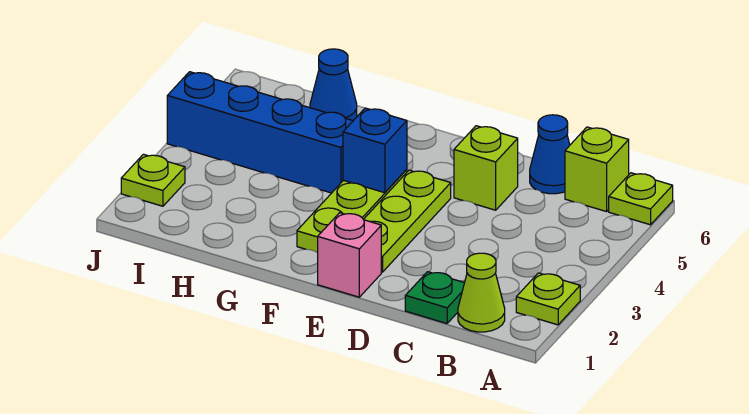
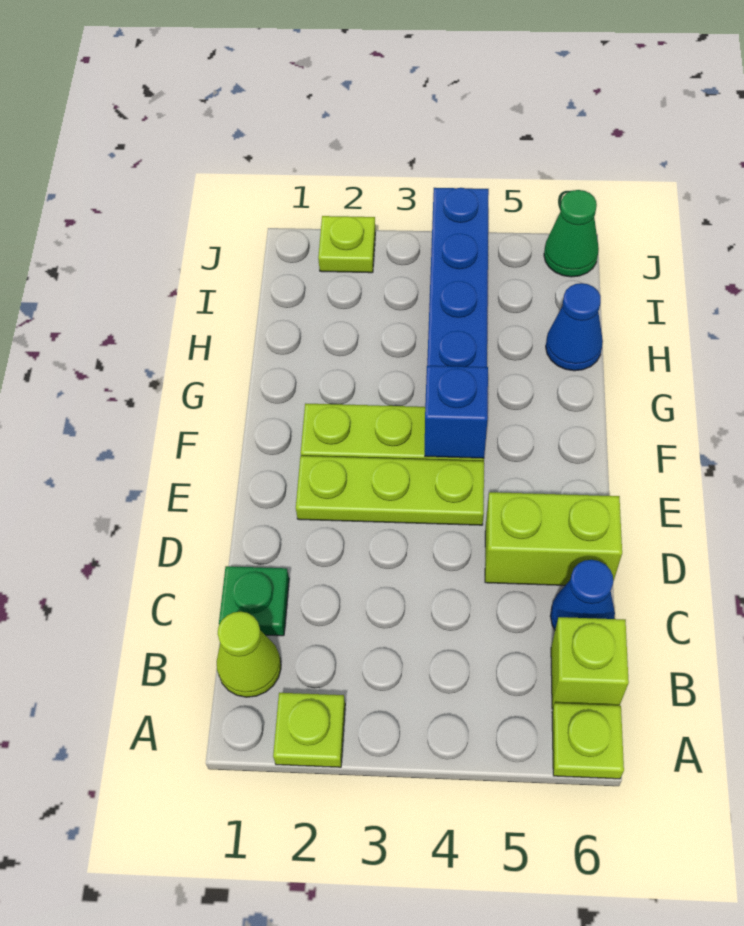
lime 1x1 brick [454,126,518,210] -> lime 1x2 brick [485,492,622,585]
pink 1x1 brick [318,213,381,297] -> none
none -> green 1x1 cone [544,190,599,277]

